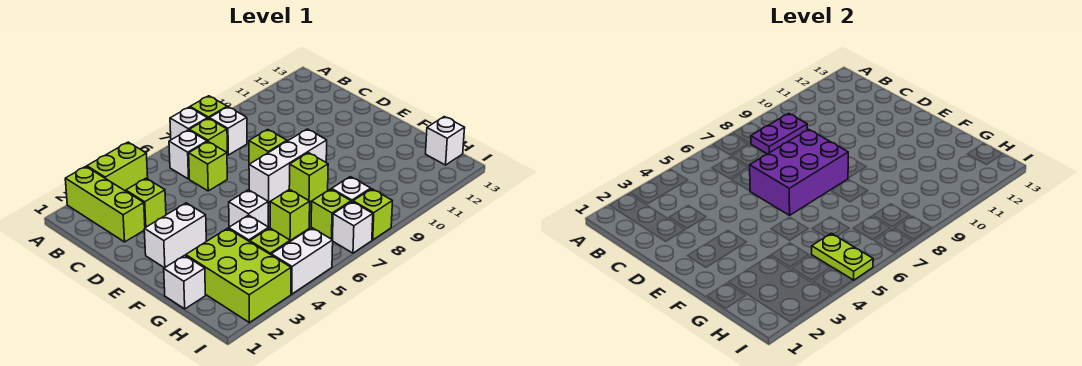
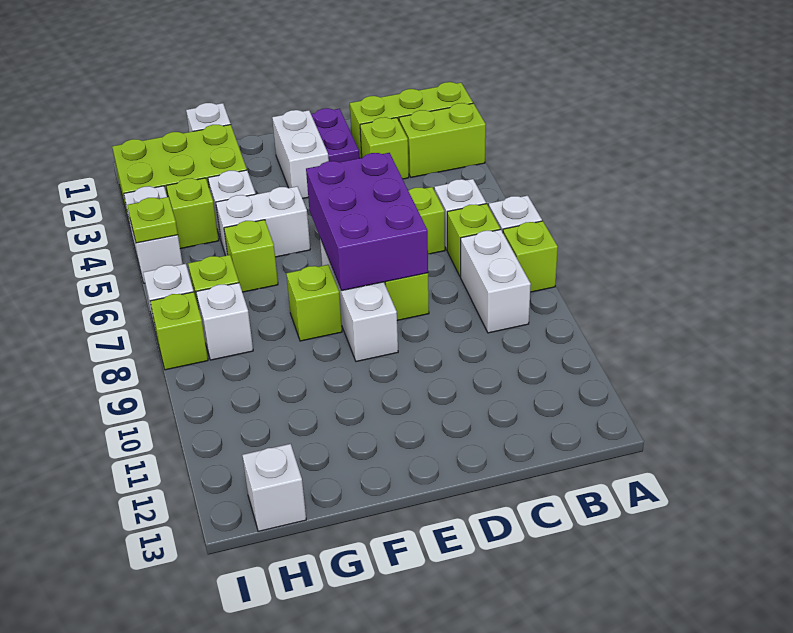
lime 1x2 brick [87,142,148,191] -> lime 1x2 brick turned to [399,103,486,177]
white 1x1 brick [209,107,247,155] -> white 1x2 brick [461,230,531,333]
purple 1x2 plate [751,113,807,154] -> purple 1x2 plate moved to [311,108,359,162]
white 1x1 brick [229,190,268,227] -> white 1x2 brick [216,187,310,257]
lime 1x2 plate [812,233,873,280] -> lime 1x1 plate [127,197,178,243]

